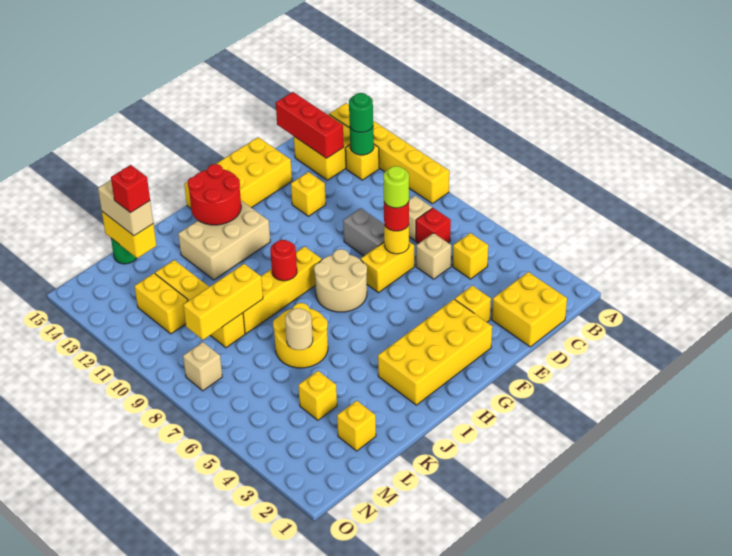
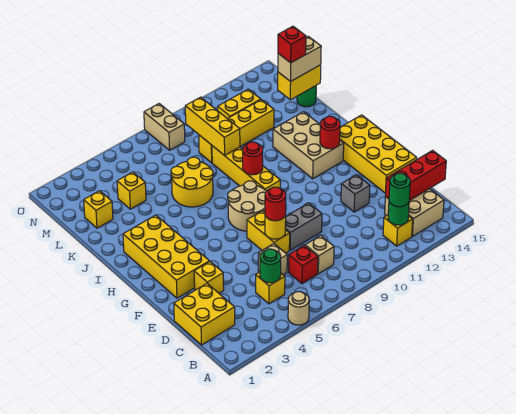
yellow 1x6 brick [329,103,449,204] -> none
yellow 2x2 brick [294,114,350,180] -> tan 2x2 brick [385,189,444,236]
none -> green 1x1 round brick [260,249,281,283]
lime 1x1 round brick [384,166,409,208] -> none
yellow 1x1 brick [291,172,326,216] -> grey 1x1 brick [341,175,370,212]
red 2x2 round brick [188,164,241,225] -> red 1x1 round brick [320,116,340,149]
tan 1x1 round brick [285,308,313,350] -> tan 1x1 round brick moved to [288,292,309,325]
tan 1x1 brick [183,342,222,391] -> tan 1x2 brick [144,104,185,150]

